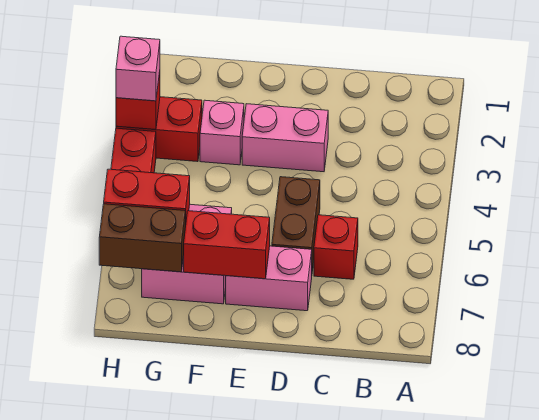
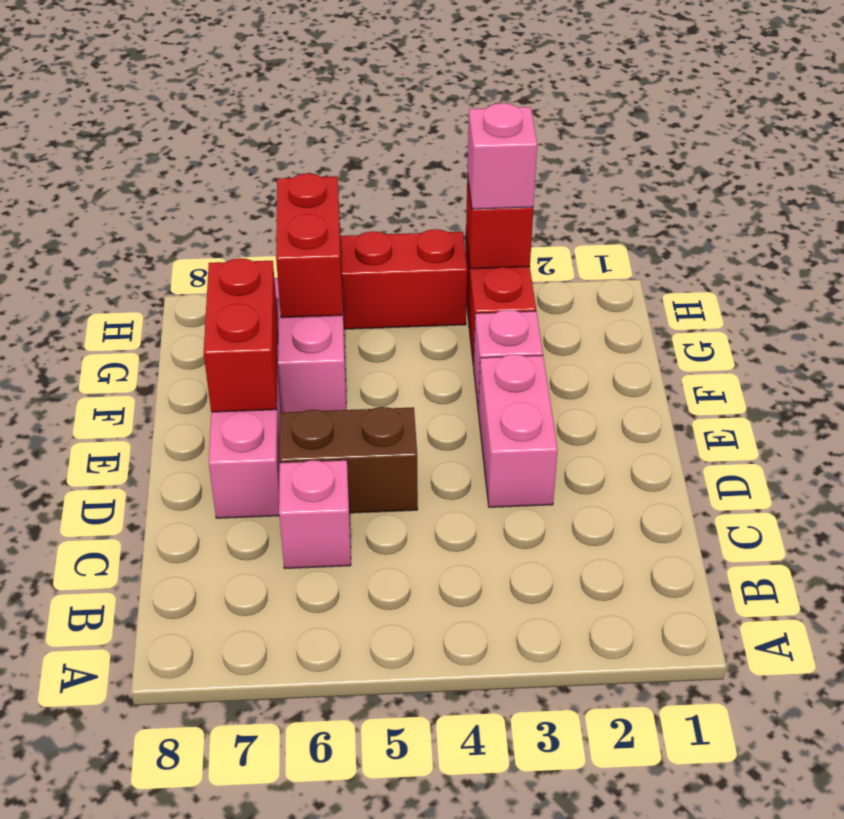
red 1x1 brick [314,215,358,279] -> pink 1x1 brick [279,460,351,569]
brown 1x2 brick [99,204,186,272] -> none

